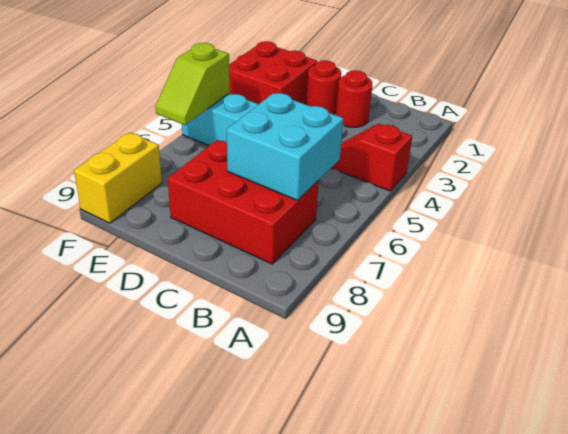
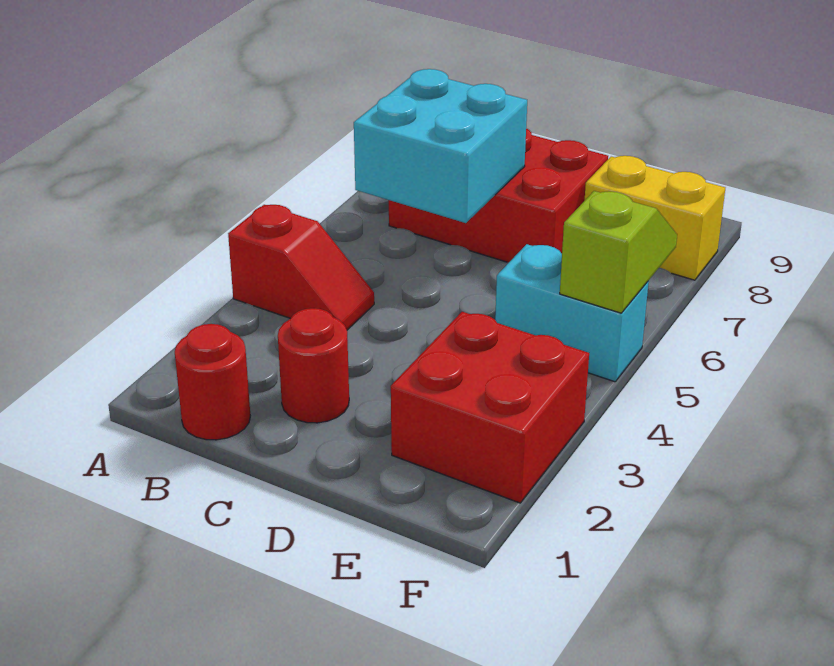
red 1x1 round brick [306,60,341,114] -> red 1x1 round brick moved to [175,324,250,440]
yellow 1x2 brick [74,133,162,223] -> yellow 1x2 brick turned to [584,156,725,280]

